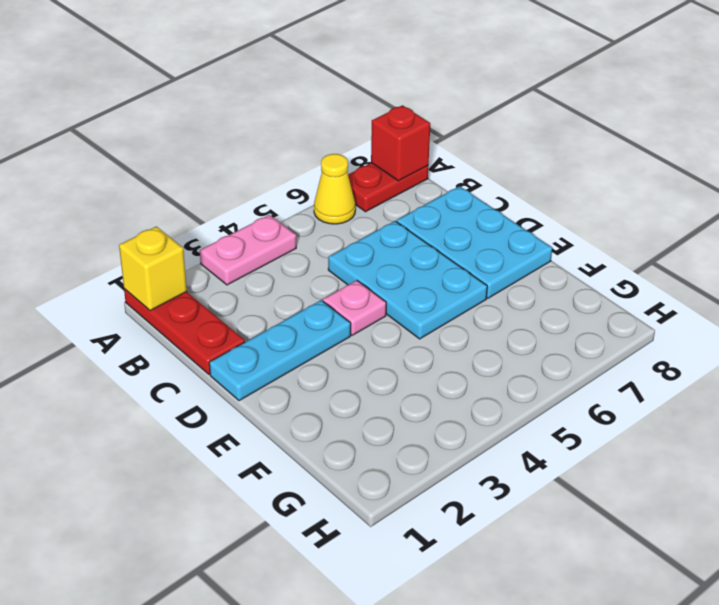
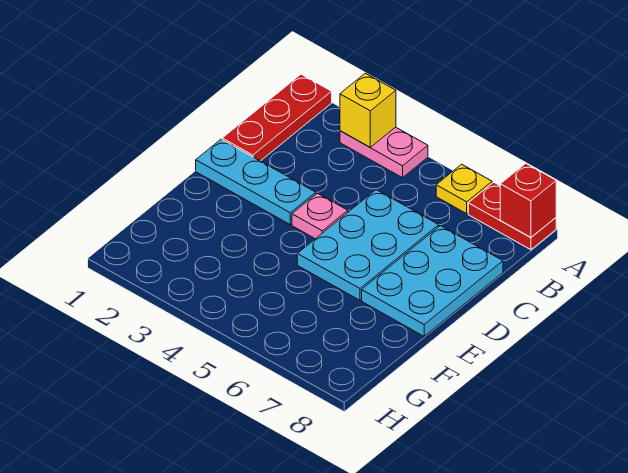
yellow 1x1 brick [119,226,187,311] -> yellow 1x1 brick moved to [340,73,396,147]
yellow 1x1 cone [314,154,355,224] -> yellow 1x1 plate [436,164,492,214]

